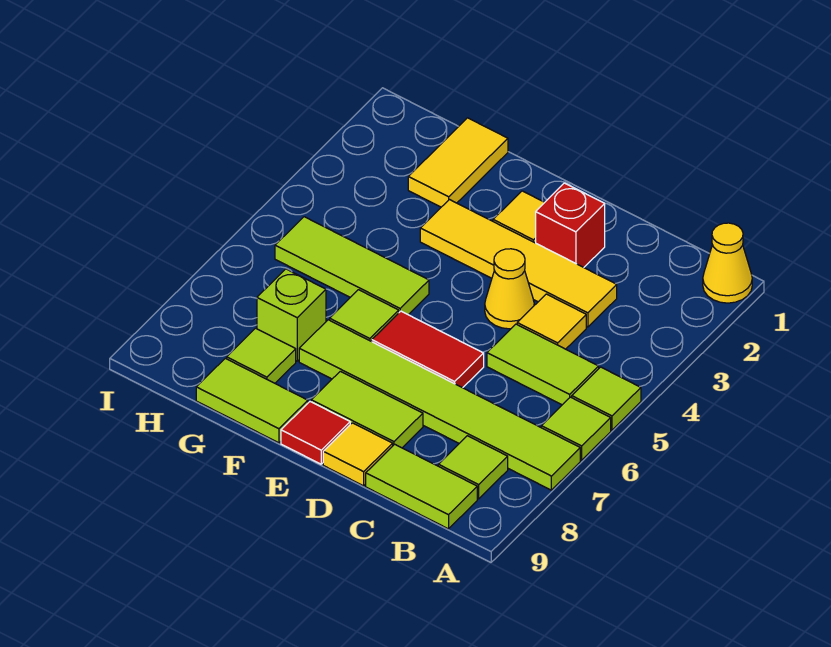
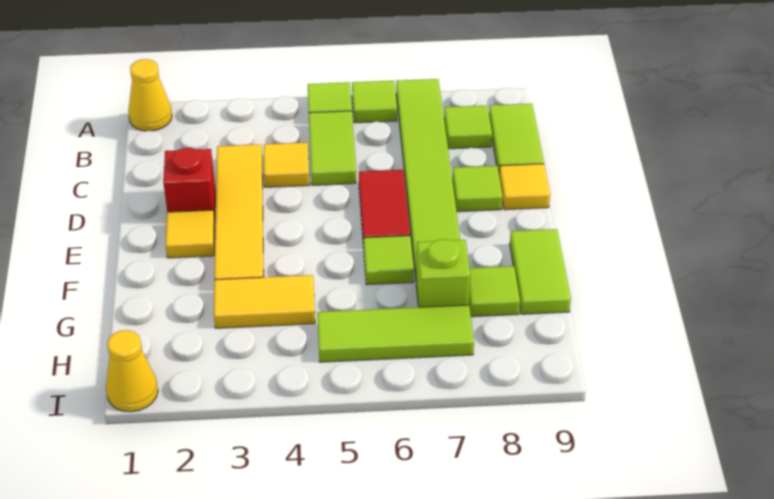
yellow 1x1 cone [485,249,534,329] -> yellow 1x1 cone moved to [106,330,158,412]
lime 1x2 tile [311,371,423,448] -> lime 1x1 tile [452,166,503,212]
red 1x1 tile [281,402,350,464] -> none
lime 1x3 tile [275,217,429,315] -> lime 1x3 tile turned to [317,305,474,362]
yellow 1x2 tile [408,118,508,207] -> yellow 1x2 tile moved to [214,275,315,328]

